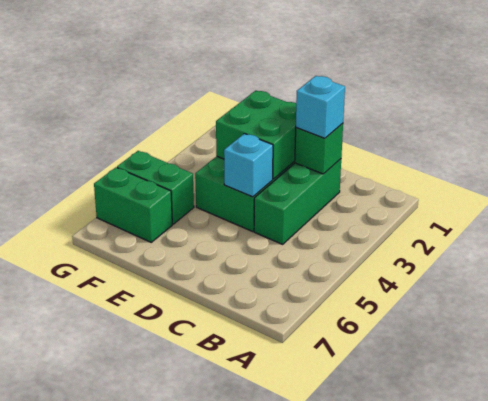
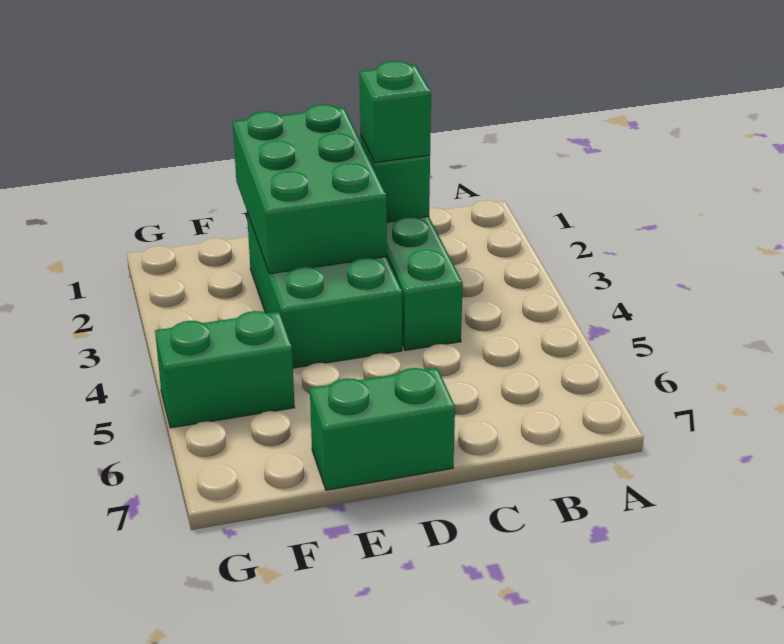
cyan 1x1 brick [296,76,345,138] -> green 1x1 brick [360,61,431,163]
green 2x2 brick [216,91,296,179] -> green 2x3 brick [233,104,387,274]
cyan 1x1 brick [224,134,273,197] -> none
green 1x2 brick [94,167,172,242] -> green 1x2 brick moved to [310,368,455,490]

